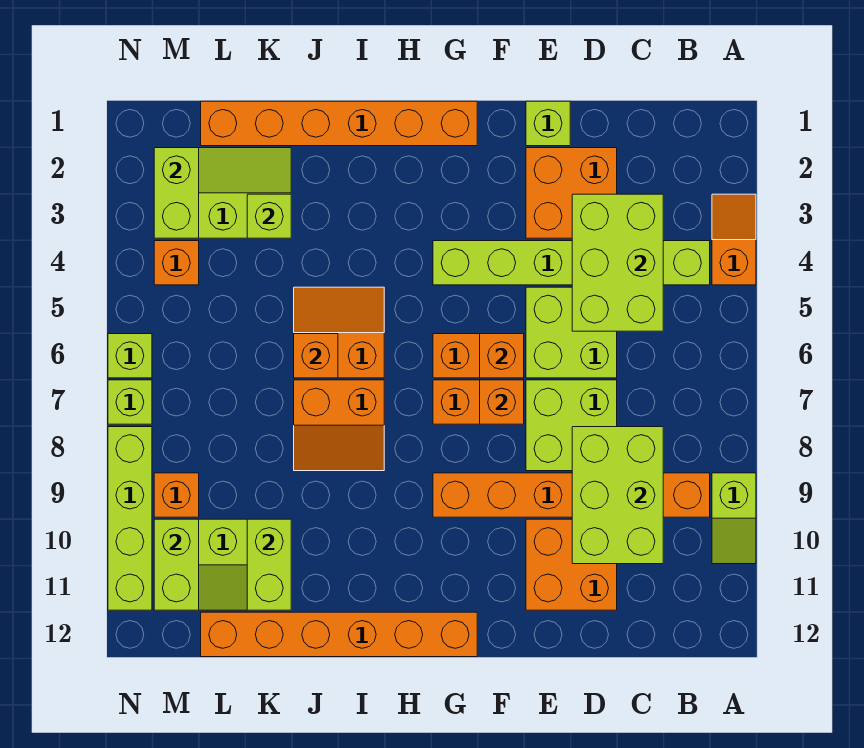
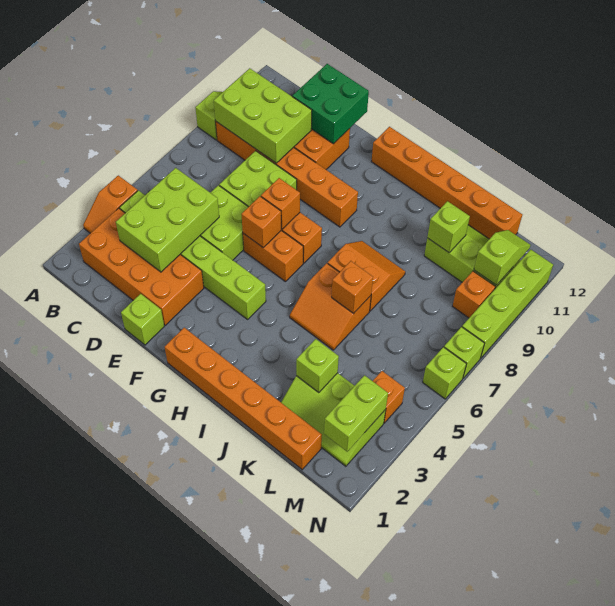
lime 2x3 brick [572,427,663,564] -> lime 2x3 brick turned to [214,68,312,163]
orange 2x2 brick [526,148,617,238] -> orange 2x4 brick [79,208,204,325]
none -> green 2x2 brick [292,64,369,144]
lime 1x2 brick [247,519,291,610] -> lime 1x1 brick [427,201,470,252]
lime 1x2 brick [154,519,199,610] -> lime 1x2 slope [474,230,530,285]

